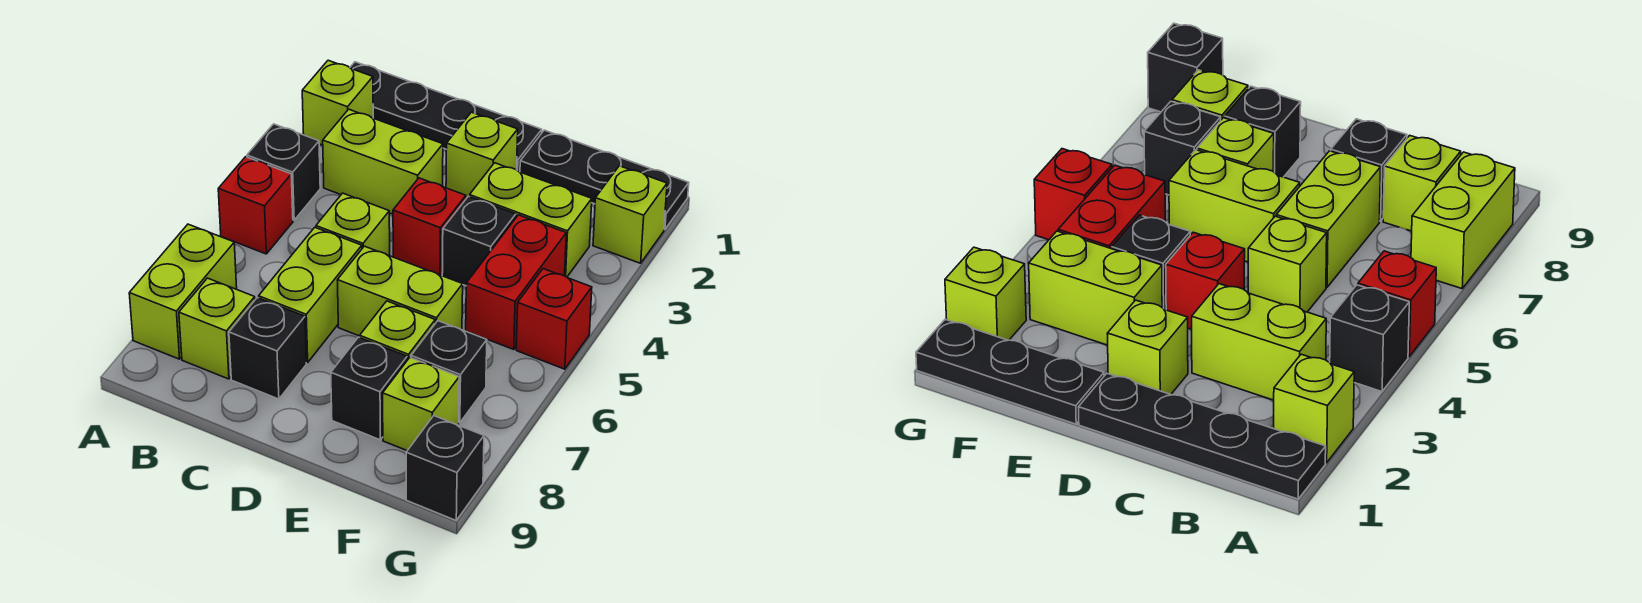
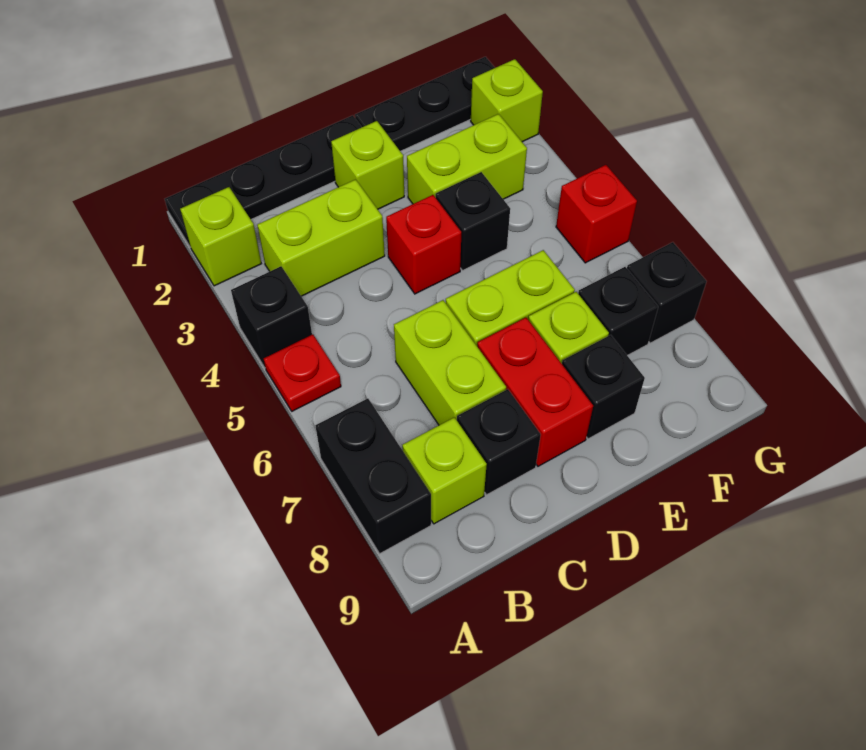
red 1x1 brick [218,157,293,254] -> red 1x1 plate [264,334,341,411]
lime 1x2 brick [129,224,237,359] -> black 1x2 brick [315,398,431,554]
lime 1x1 brick [316,193,390,256] -> none
red 1x2 brick [466,215,566,349] -> red 1x2 brick moved to [477,318,593,466]
lime 1x1 brick [383,358,459,451] -> none
black 1x1 brick [406,416,484,520] -> black 1x1 brick moved to [627,242,706,343]

